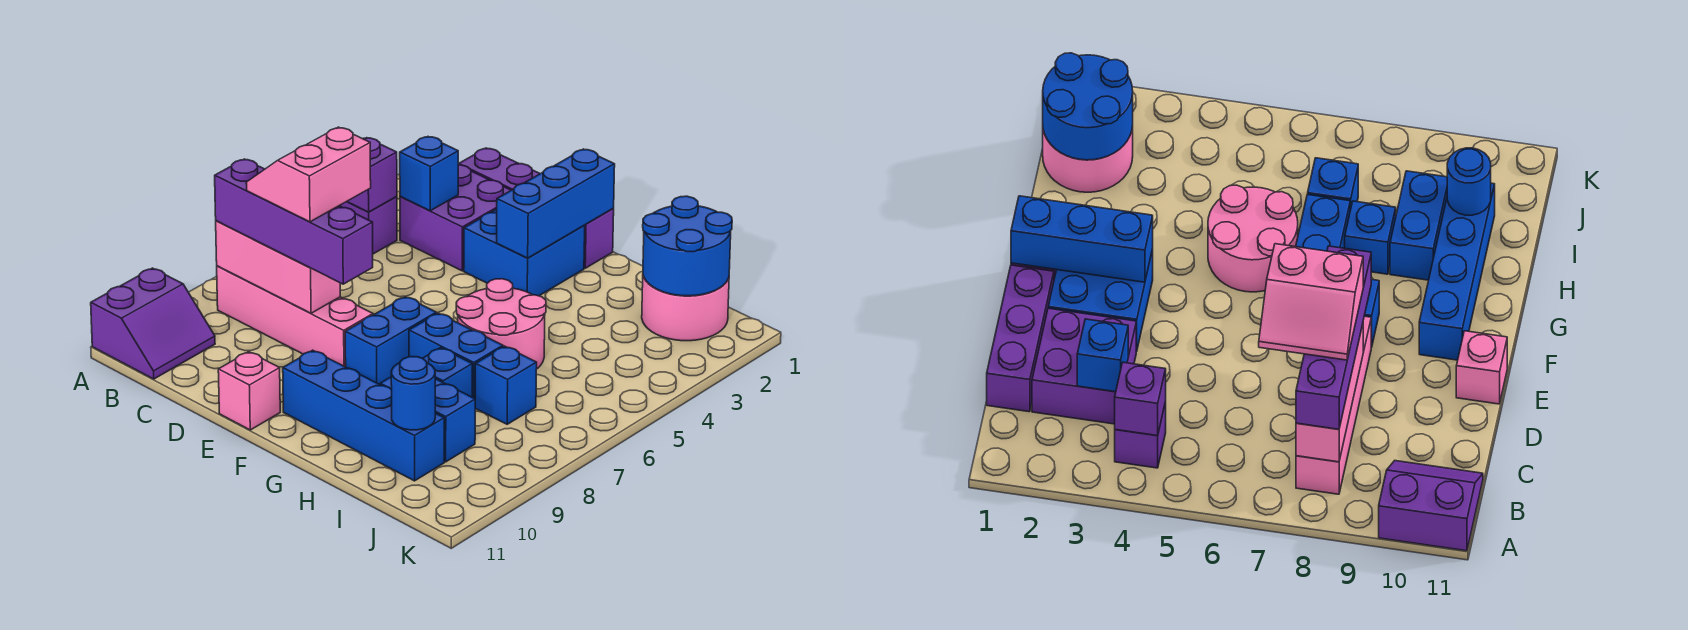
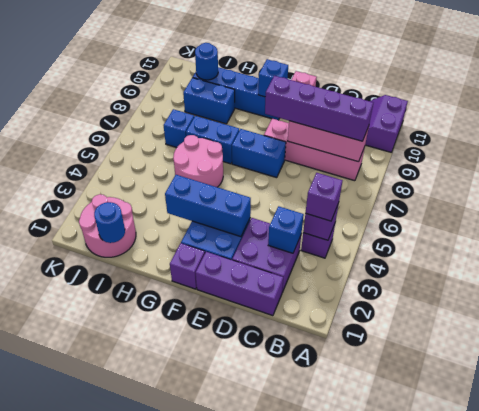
none -> purple 1x1 brick [306,173,343,221]
pink 2x2 slope [246,127,371,222] -> none
blue 1x3 brick [497,149,615,258] -> blue 1x3 brick turned to [165,175,251,237]
blue 1x2 brick [345,297,436,384] -> blue 1x2 brick turned to [232,129,286,178]
blue 1x1 brick [423,348,472,397] -> blue 1x1 brick moved to [258,59,288,97]
blue 2x2 round brick [643,196,732,296] -> blue 1x1 round brick [94,202,125,243]

